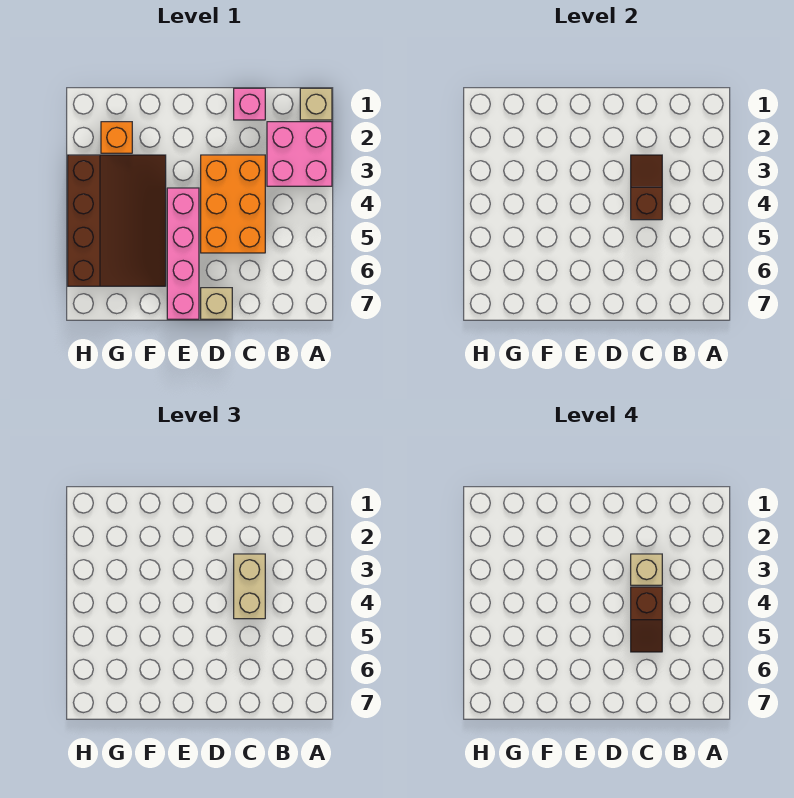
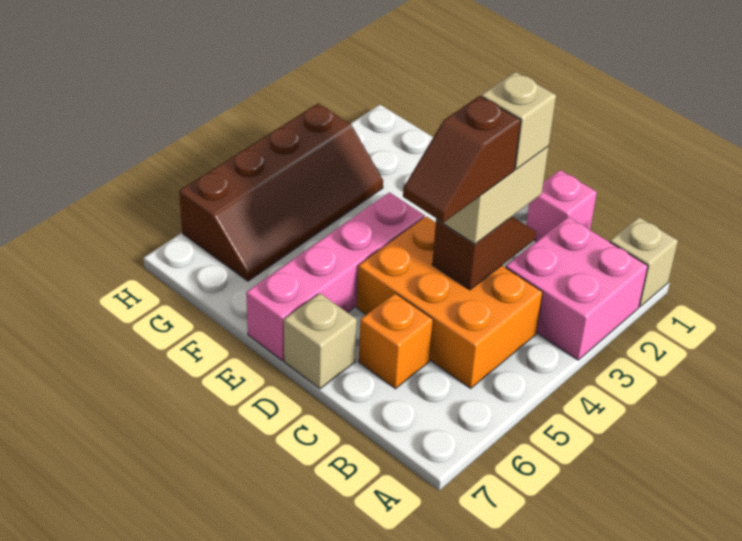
orange 2x3 brick [201,155,265,253] -> orange 2x3 brick turned to [357,217,543,388]
brown 3x4 slope [68,155,166,286] -> brown 2x4 slope [179,104,383,281]
orange 1x1 brick [101,122,132,153] -> orange 1x1 brick moved to [359,293,433,389]

